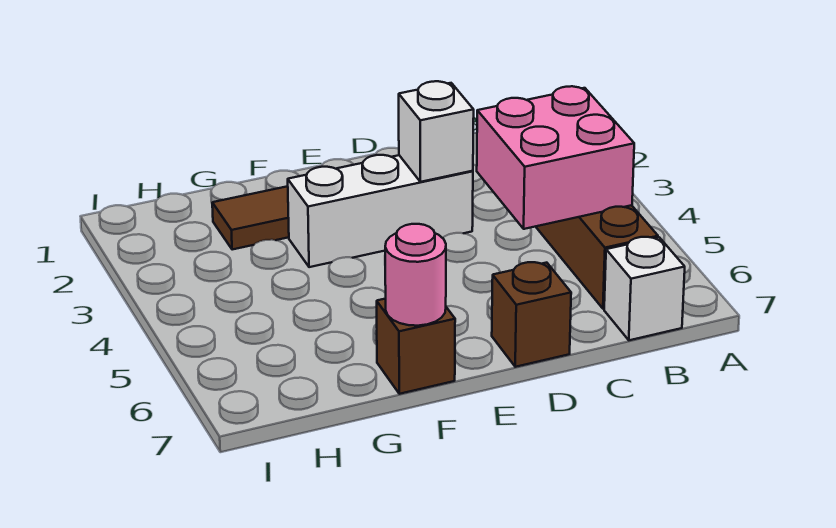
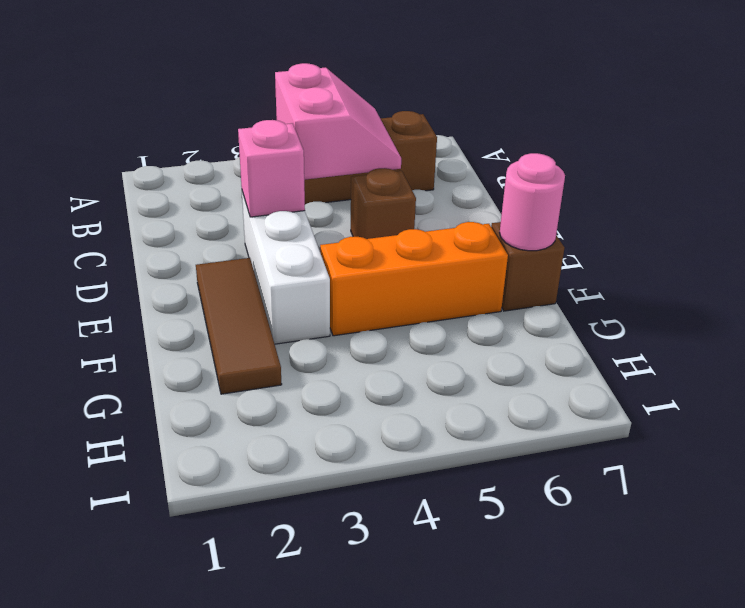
pink 2x2 brick [477,86,634,229] -> pink 2x2 slope [275,63,401,180]
white 1x1 brick [604,237,685,340] -> none
white 1x1 brick [399,81,474,182] -> pink 1x1 brick [238,120,305,217]
brown 1x1 brick [492,262,571,367] -> brown 1x1 brick moved to [351,168,416,239]
none -> orange 1x3 brick [320,222,508,336]

